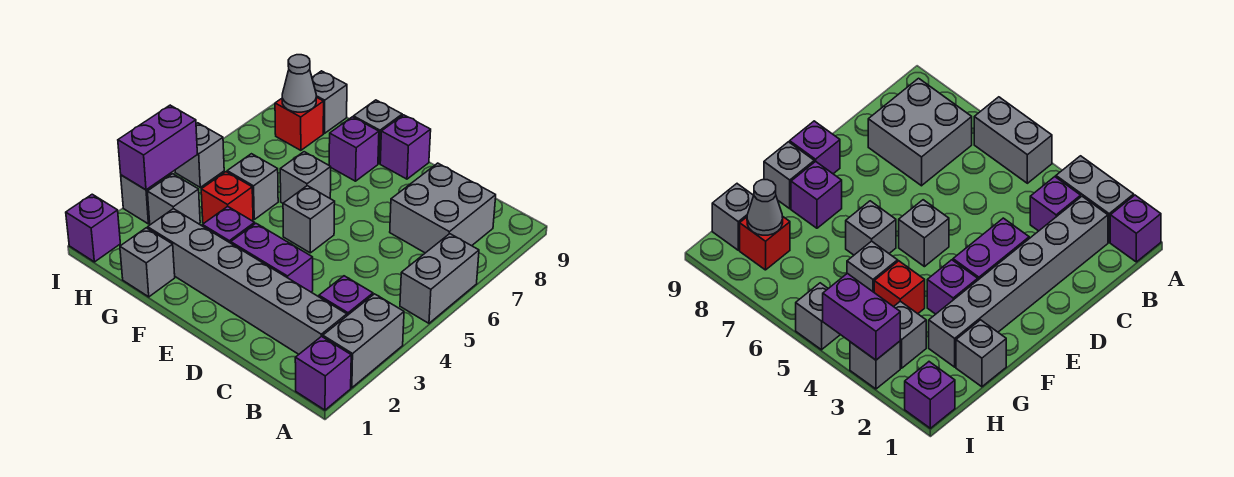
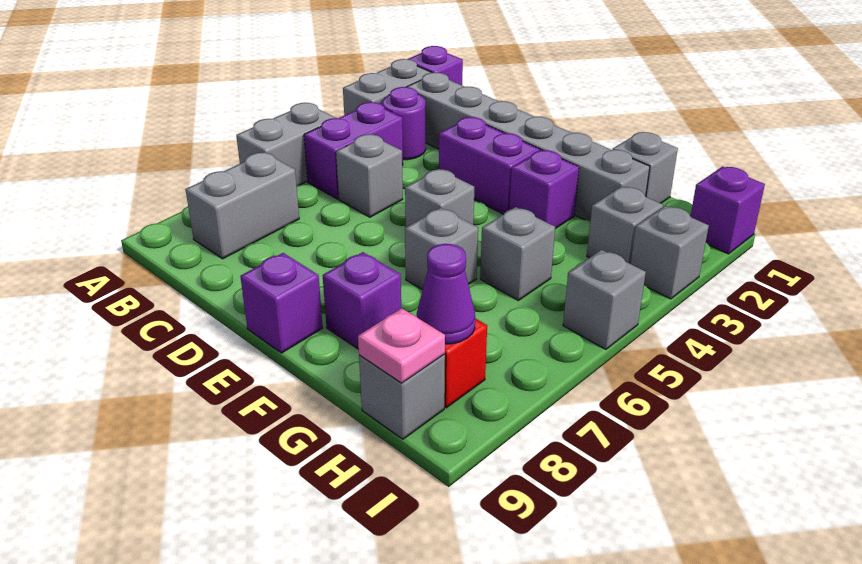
purple 1x1 brick [319,276,373,315] -> purple 1x1 round brick [383,87,426,160]
grey 2x2 brick [390,163,496,253] -> grey 1x2 brick [185,153,299,259]
grey 1x1 brick [353,100,402,164] -> grey 1x1 brick moved to [336,134,403,217]
red 1x1 brick [201,172,253,223] -> none
grey 1x1 cone [282,55,316,112] -> purple 1x1 cone [417,244,475,344]
none -> pink 1x1 plate [358,308,445,383]
purple 1x2 brick [118,105,197,190] -> purple 1x2 brick moved to [304,102,403,199]

